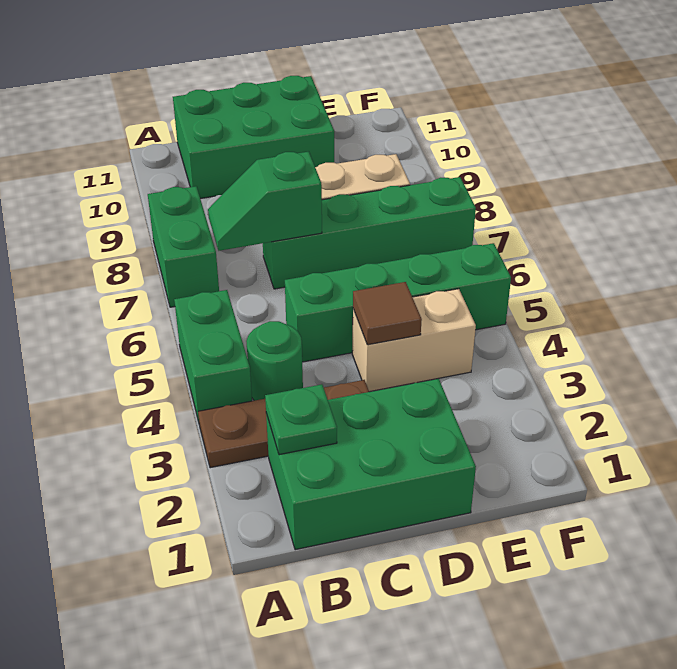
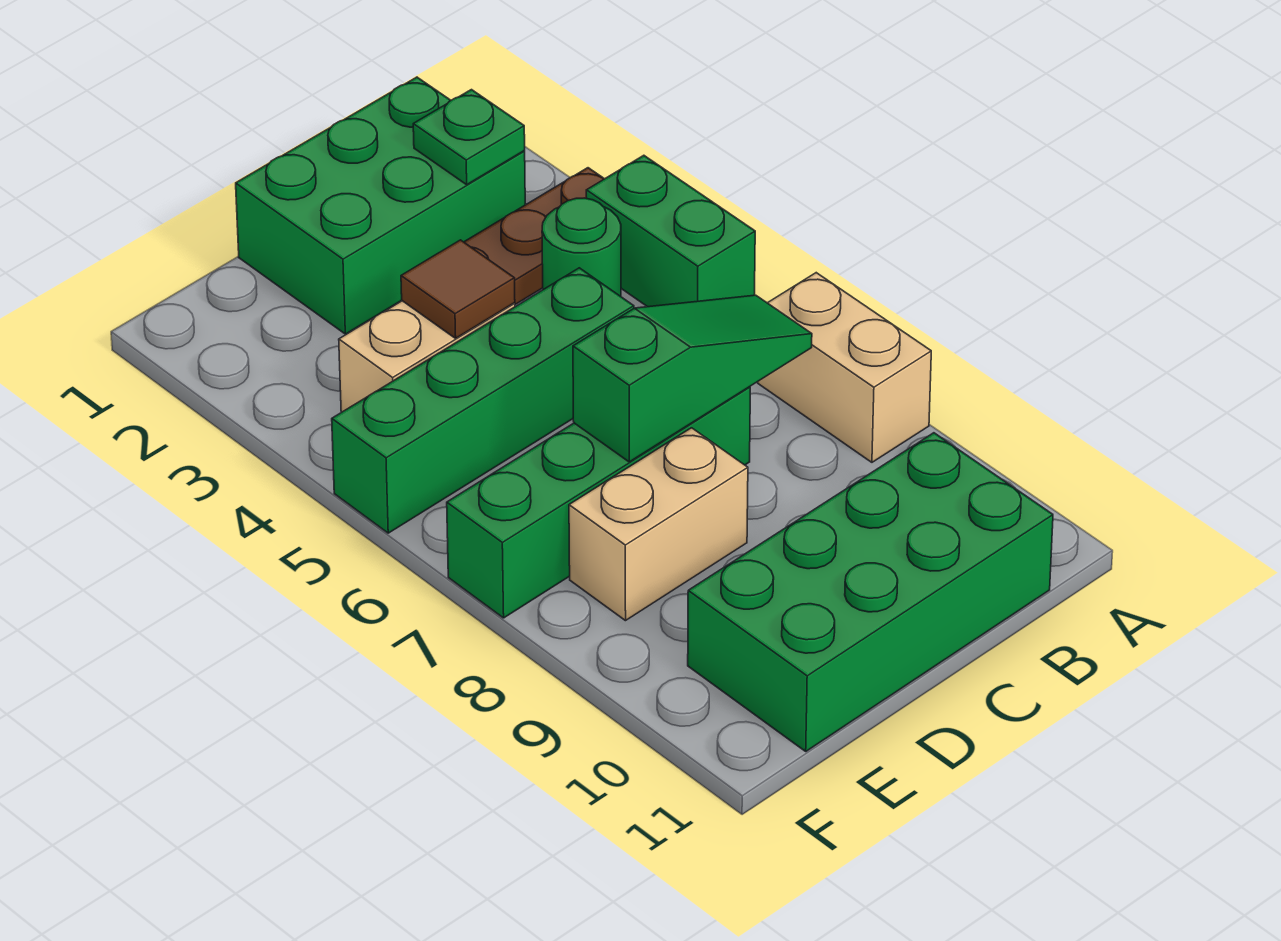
green 1x2 brick [148,186,219,307] -> tan 1x2 brick [758,273,931,462]
green 1x2 slope [208,152,322,251] -> green 1x3 slope [573,295,812,462]
green 2x3 brick [173,76,334,199] -> green 2x4 brick [688,433,1053,751]

